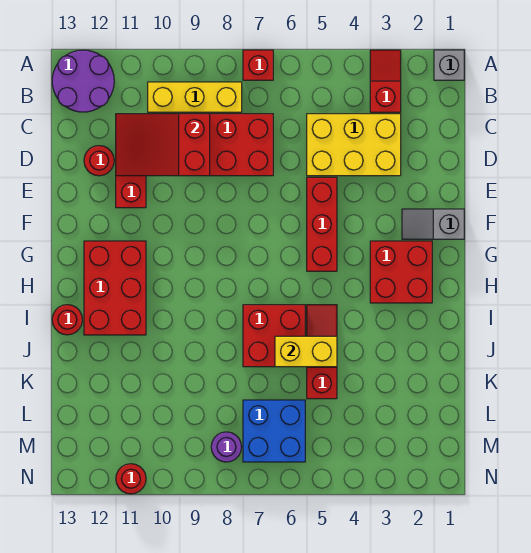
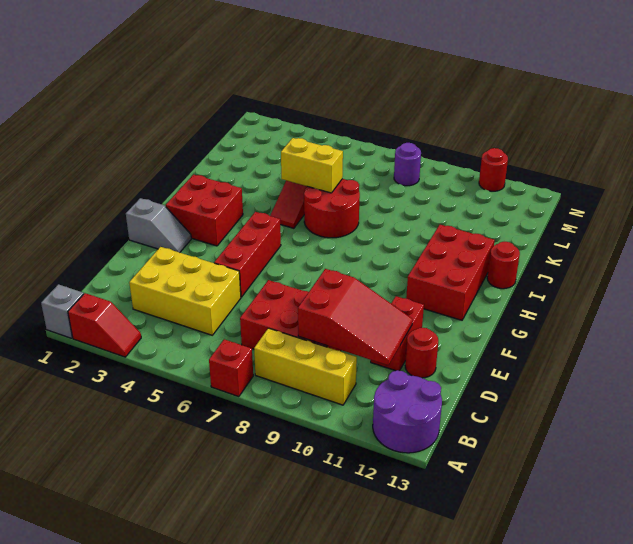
red 1x2 slope [370,50,401,112] -> red 1x2 slope turned to [68,293,141,357]
red 2x2 brick [243,305,305,367] -> red 2x2 round brick [304,179,360,238]
blue 2x2 brick [243,400,305,462] -> none

